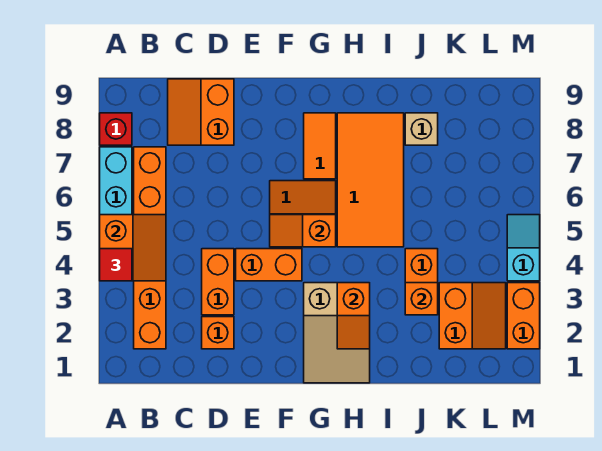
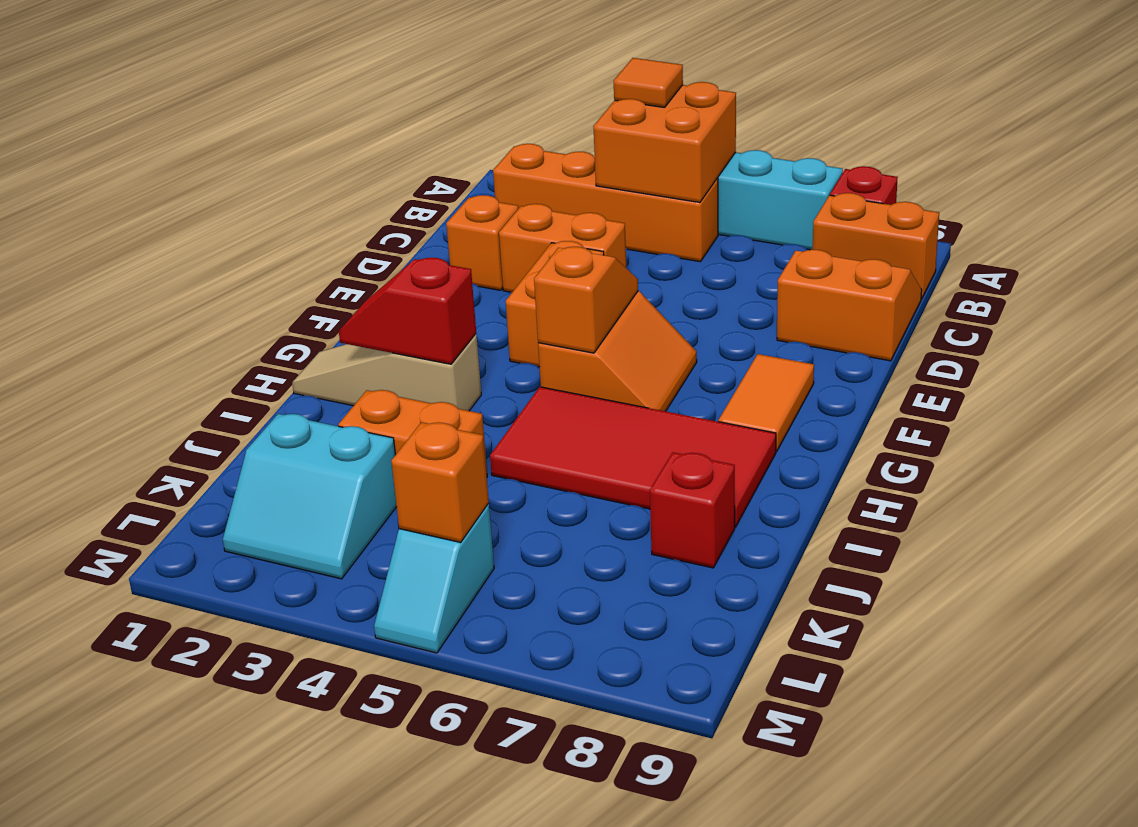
orange 2x2 slope [100,215,166,281] -> orange 2x2 brick [593,82,736,202]
red 1x1 tile [100,249,132,281] -> orange 1x1 tile [614,58,683,108]
orange 1x6 brick [134,147,166,349] -> orange 1x4 brick [493,144,718,262]
tan 2x3 slope [304,283,370,383] -> tan 1x3 slope [292,334,481,411]
orange 1x2 tile [304,113,336,179] -> orange 1x2 tile turned to [718,354,814,452]
orange 1x2 slope [337,283,370,349] -> red 1x2 slope [339,258,476,364]
orange 2x4 tile [337,113,404,247] -> red 2x4 tile [490,387,776,527]
orange 1x1 brick [405,283,438,315] -> orange 1x1 brick moved to [391,422,489,542]
tan 1x1 brick [405,113,438,145] -> red 1x1 brick [650,452,735,568]
orange 2x2 slope [439,283,506,349] -> cyan 2x2 slope [223,414,397,579]
orange 1x2 brick [507,283,540,349] -> orange 1x2 brick moved to [813,193,939,299]
cyan 1x2 slope [507,215,540,281] -> cyan 1x2 slope turned to [374,503,494,653]

